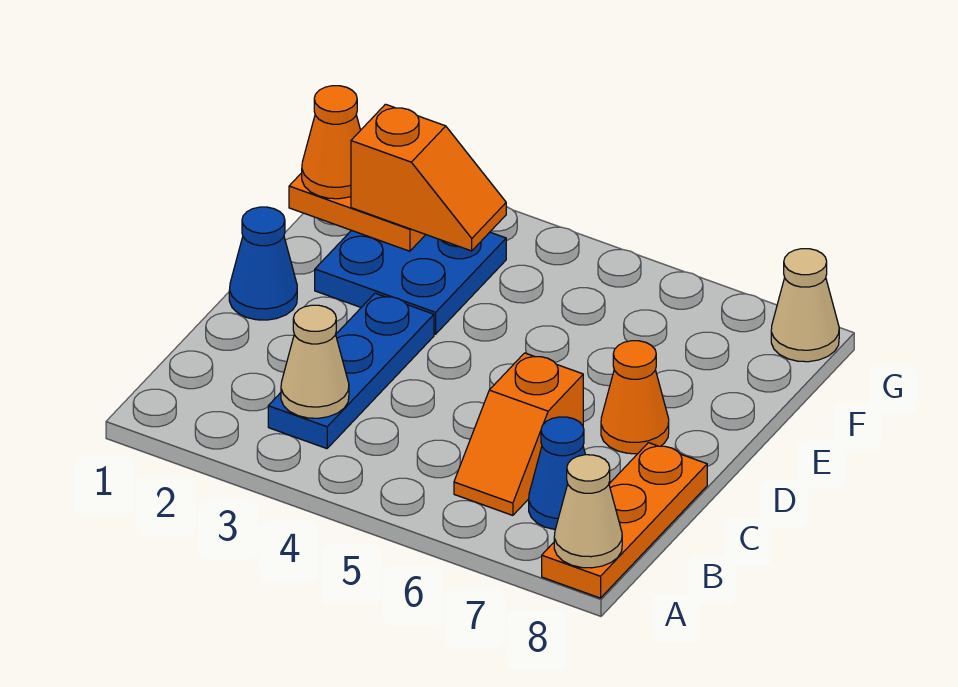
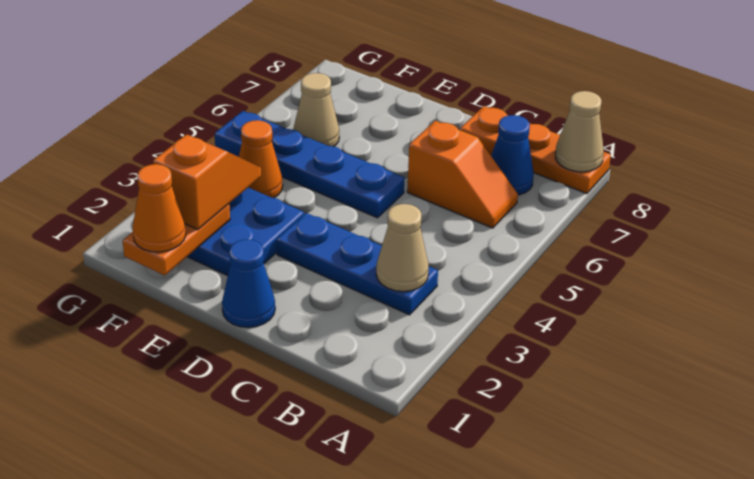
none -> blue 1x4 plate [215,111,405,218]
orange 1x1 cone [601,341,669,454] -> orange 1x1 cone moved to [239,120,283,198]
tan 1x1 cone [771,249,839,362] -> tan 1x1 cone moved to [293,73,339,147]

